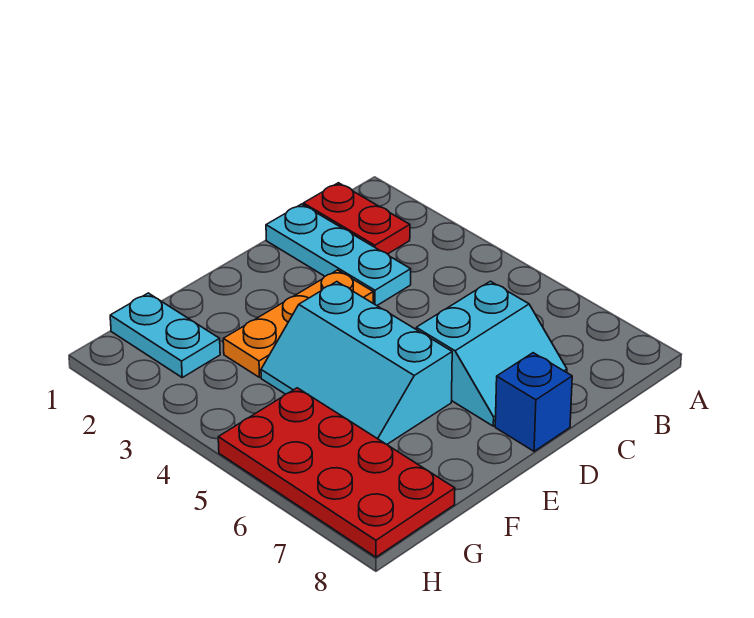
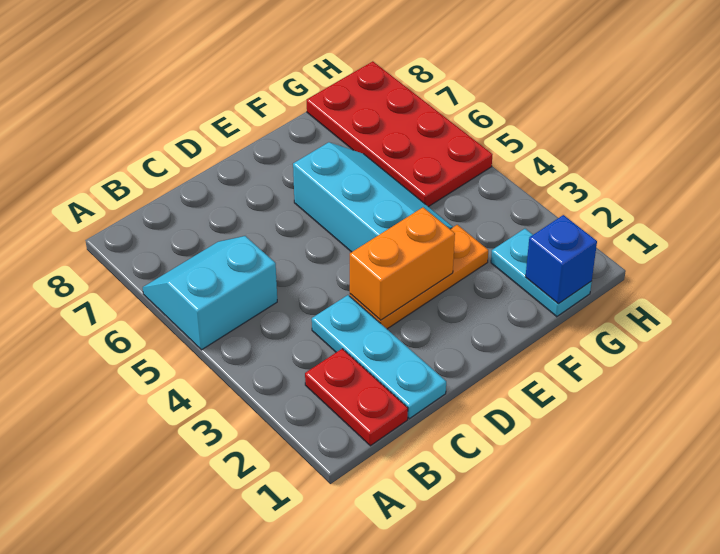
cyan 2x2 slope [416,281,567,426] -> cyan 2x2 slope moved to [143,236,277,350]
none -> orange 1x2 brick [350,208,455,320]
blue 1x1 brick [495,353,572,451] -> blue 1x1 brick moved to [526,215,597,304]

